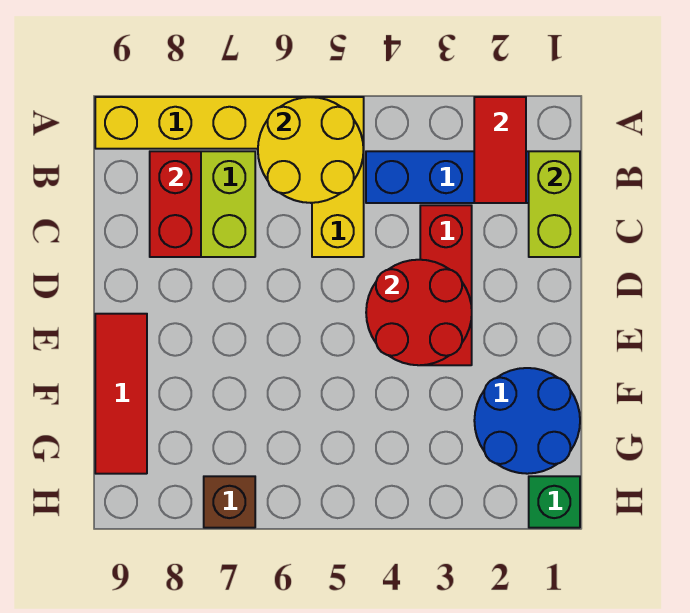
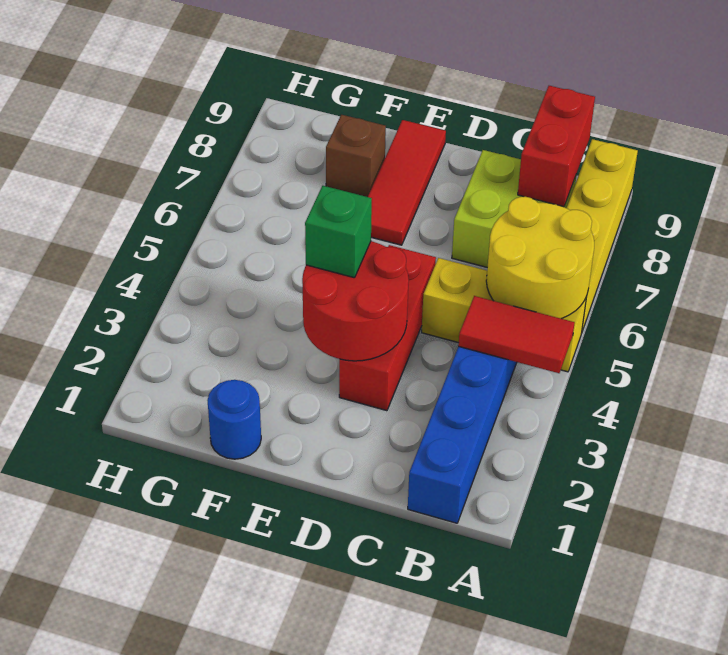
red 1x2 tile [474,97,526,203] -> red 1x2 tile moved to [458,296,575,373]
lime 1x2 brick [529,151,580,257] -> none
red 1x2 brick [150,151,201,257] -> red 1x2 brick turned to [518,86,595,207]
red 1x3 brick [420,205,472,365] -> red 1x3 brick turned to [339,245,436,411]
red 1x3 tile [95,314,147,474] -> red 1x3 tile turned to [368,120,446,245]
blue 2x2 round brick [474,368,580,474] -> blue 1x1 round brick [207,380,261,459]
green 1x1 brick [529,476,580,528] -> green 1x1 brick moved to [305,186,372,278]
brown 1x1 brick [204,476,255,528] -> brown 1x1 brick moved to [326,115,386,197]

